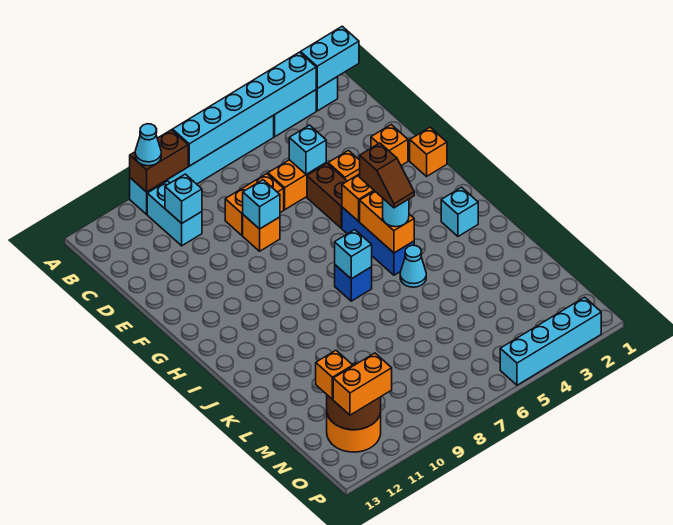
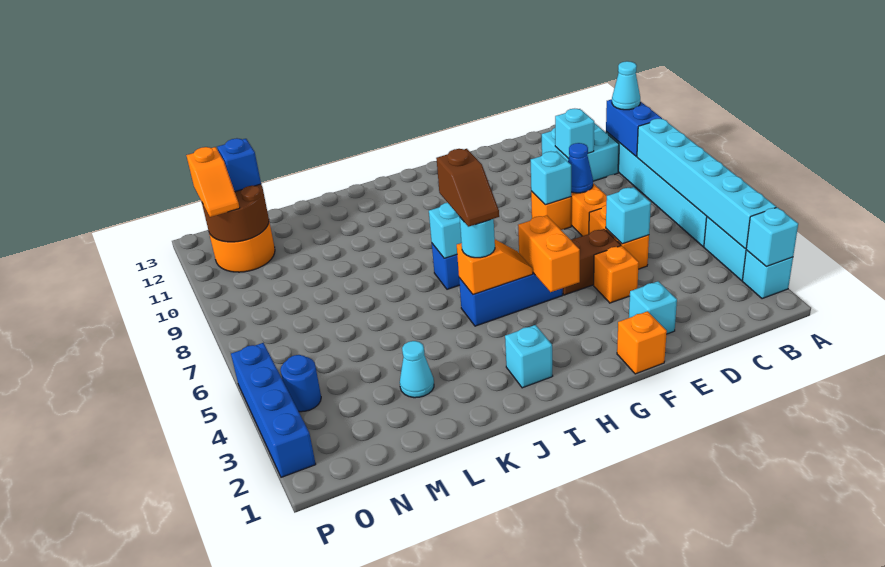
cyan 1x2 brick [301,26,359,89] -> cyan 1x1 brick [746,207,798,267]
brown 1x2 brick [130,130,188,192] -> blue 1x2 brick [606,99,662,156]
cyan 1x2 brick [147,181,202,246] -> cyan 2x2 brick [542,123,619,181]
none -> blue 1x1 cone [568,143,593,193]
orange 1x1 brick [371,125,408,166] -> cyan 1x1 brick [629,281,677,334]
orange 1x2 brick [360,191,414,253] -> orange 1x2 slope [457,239,533,295]
brown 1x2 slope [360,143,414,208] -> brown 1x2 slope turned to [436,149,499,227]
cyan 1x1 cone [400,245,426,287] -> cyan 1x1 cone moved to [400,341,434,398]
orange 1x1 brick [316,350,353,400] -> blue 1x1 brick [217,138,261,192]
none -> blue 1x1 round brick [281,355,321,412]
orange 1x2 brick [333,353,392,415] -> orange 1x2 slope [186,147,240,217]
cyan 1x4 brick [500,297,601,385] -> blue 1x4 brick [231,343,316,477]

